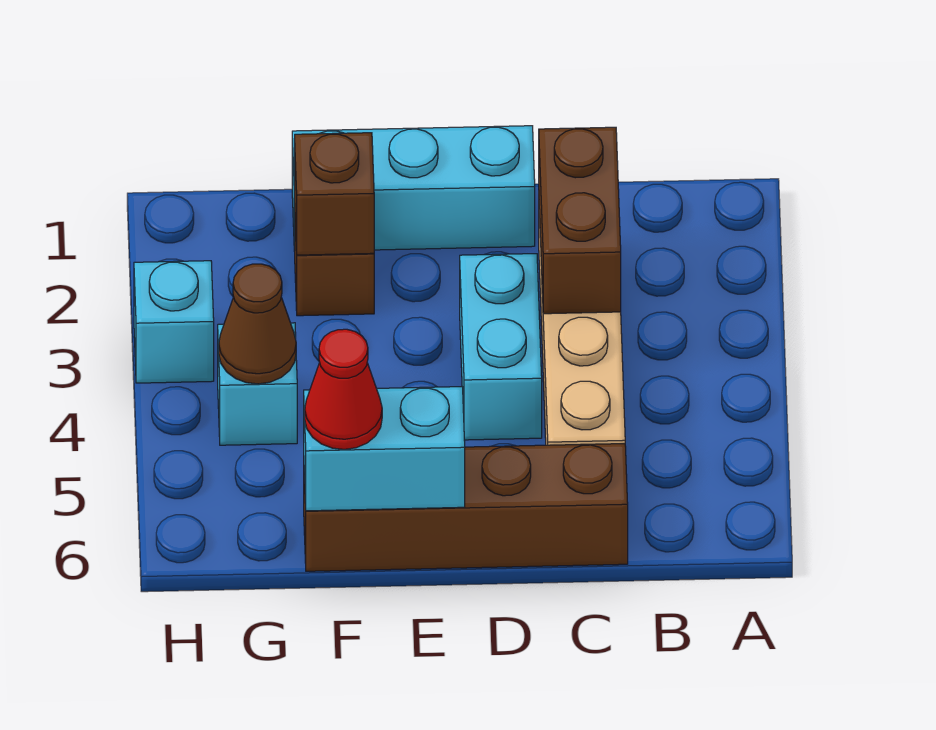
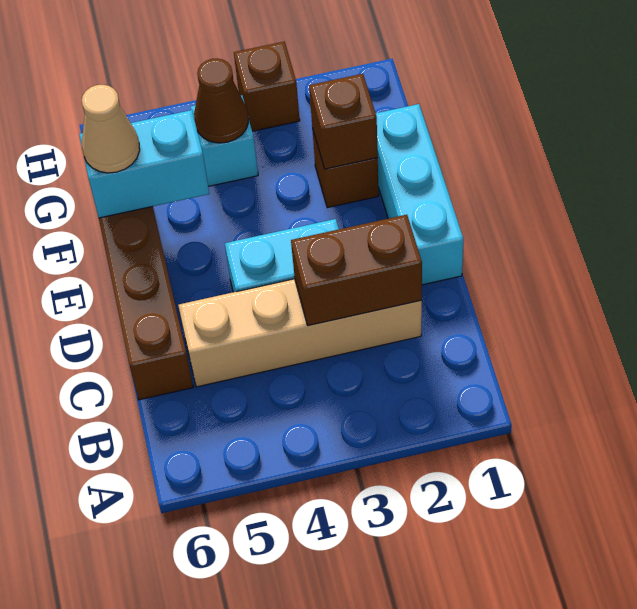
cyan 1x2 brick [304,387,465,511] -> cyan 1x2 brick turned to [79,110,209,218]
red 1x1 cone [305,329,382,449] -> tan 1x1 cone [82,85,140,173]
cyan 1x1 brick [134,261,214,383] -> brown 1x1 brick [234,42,300,131]

